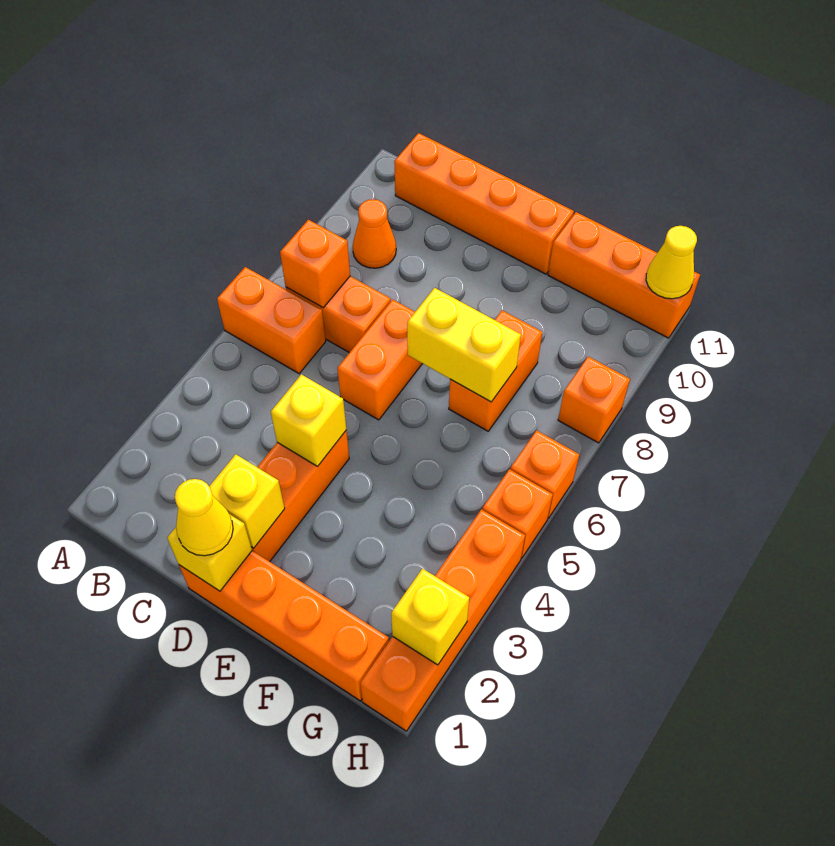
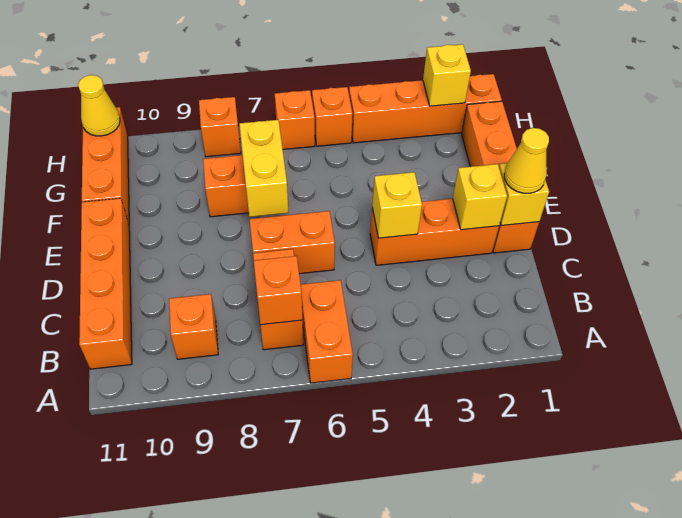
orange 1x1 cone [353,199,396,268] -> orange 1x1 brick [169,294,218,359]

